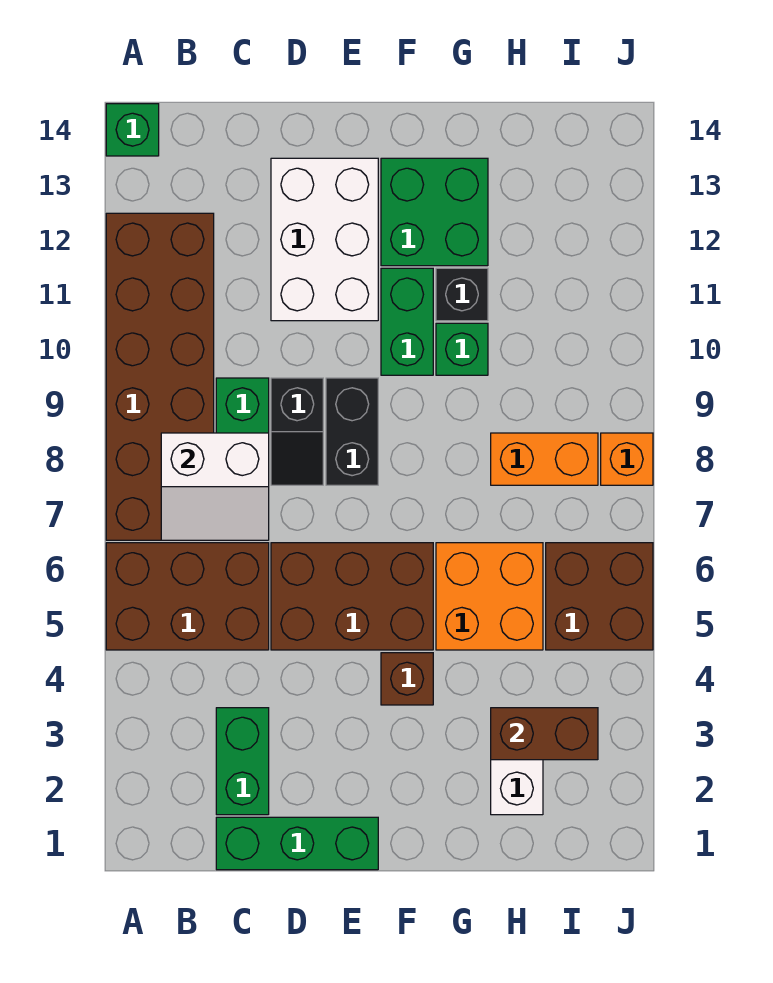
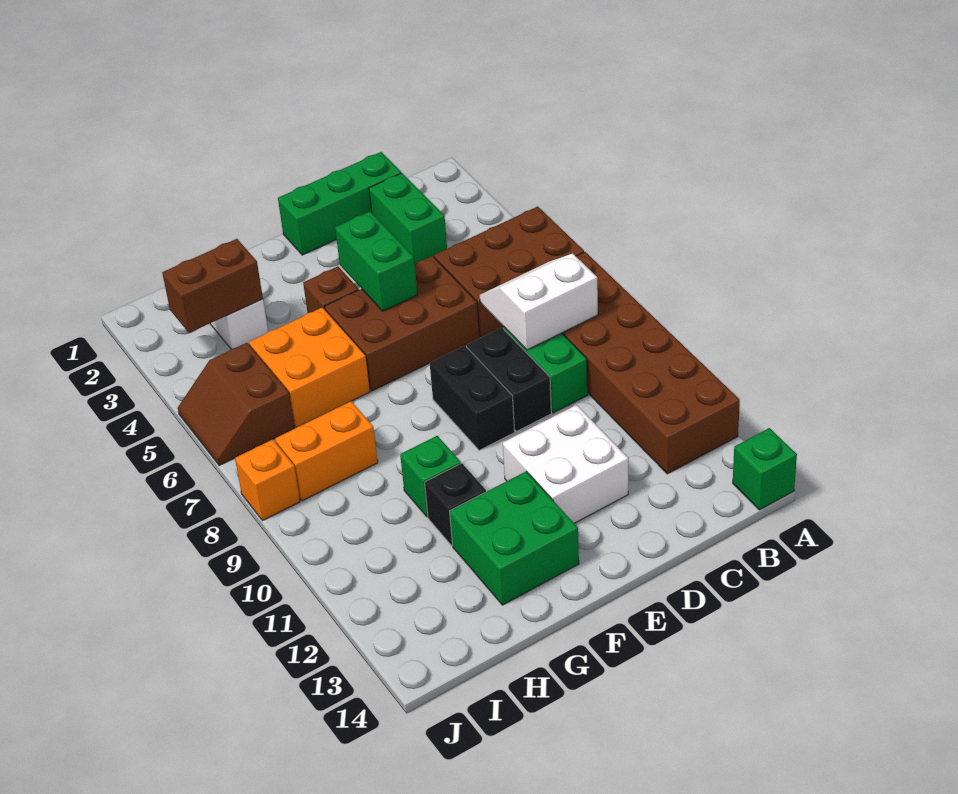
black 1x2 slope [271,378,323,485] -> black 1x2 brick [467,328,551,431]
white 2x3 brick [271,158,378,321] -> white 2x2 brick [503,405,628,523]
green 1x2 brick [381,268,433,375] -> green 1x2 brick moved to [335,212,418,311]
brown 2x2 brick [546,543,653,650] -> brown 2x2 slope [178,343,295,466]

